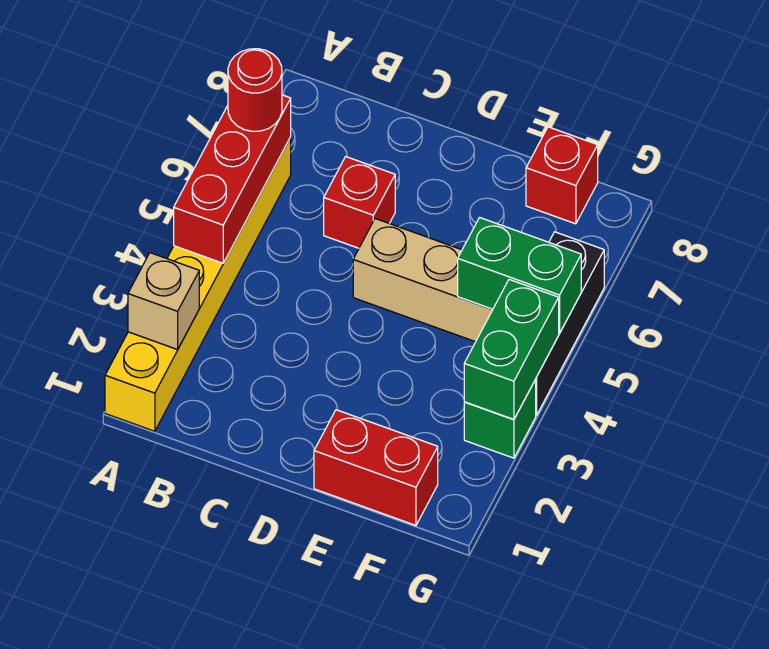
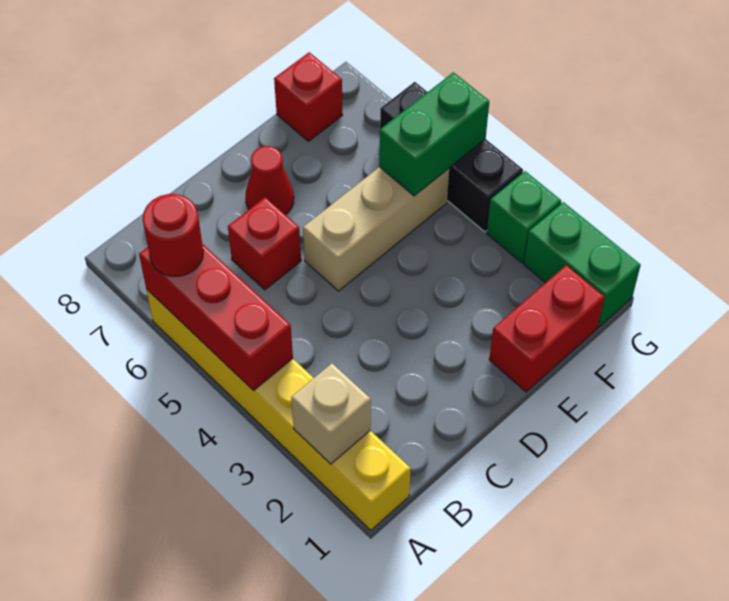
none -> red 1x1 cone [246,146,294,215]
green 1x2 brick [464,280,559,420] -> green 1x2 brick moved to [524,202,641,327]

